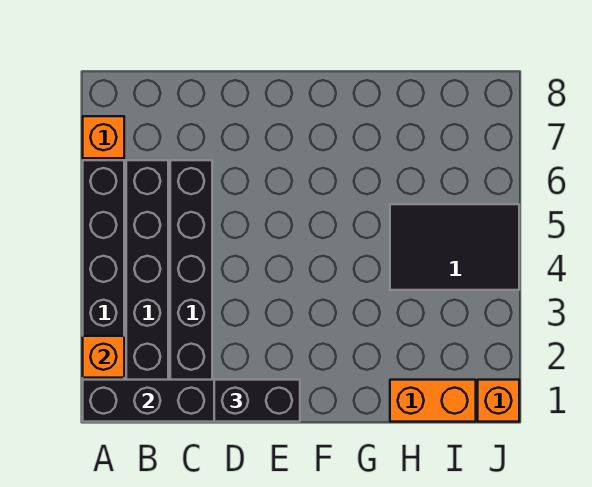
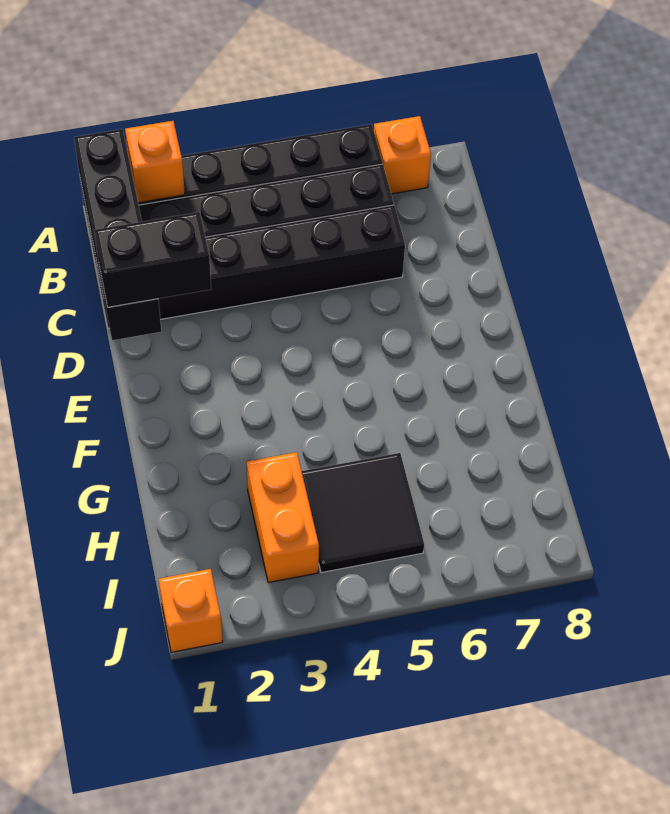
black 1x2 brick [214,380,300,422] -> black 1x2 brick turned to [94,212,211,307]
orange 1x2 brick [390,380,476,422] -> orange 1x2 brick moved to [247,452,319,583]
black 2x3 tile [390,204,519,290] -> black 2x2 tile [302,453,424,573]

